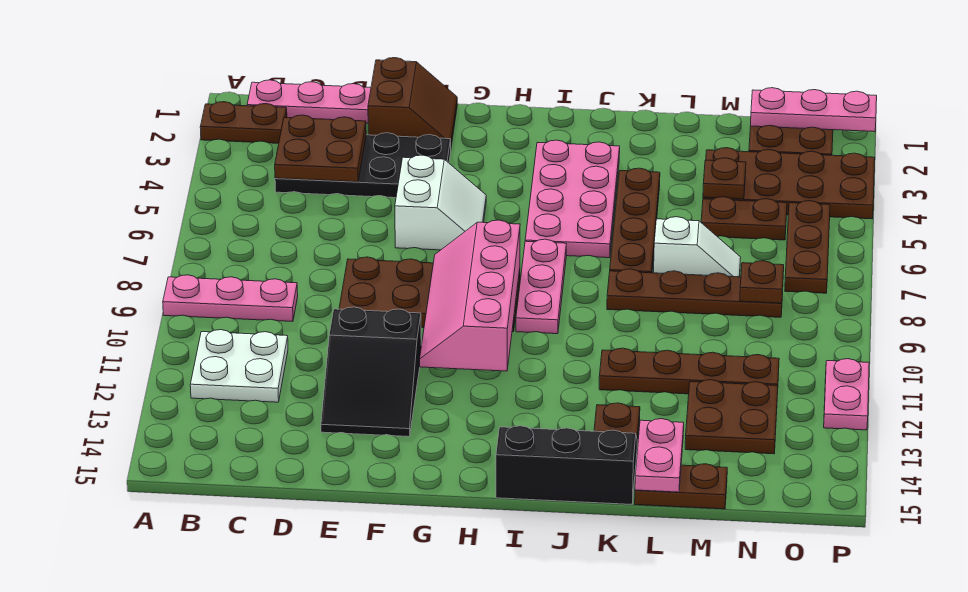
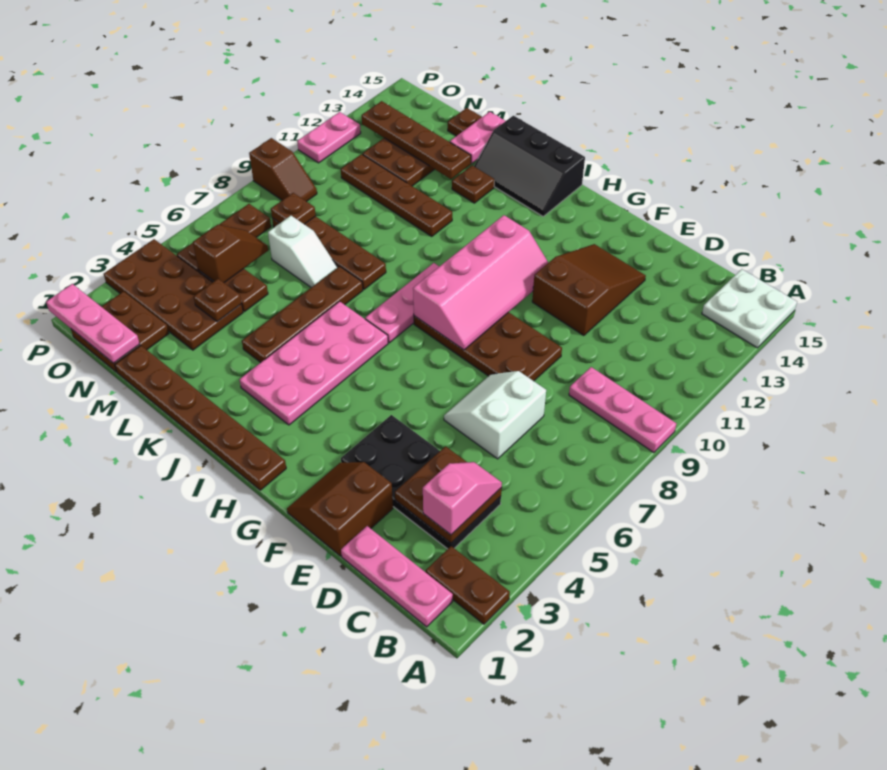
white 2x2 plate [190,330,288,402] -> white 2x2 plate moved to [702,269,797,348]
none -> pink 1x2 slope [423,462,502,535]
black 2x3 slope [321,307,421,437] -> brown 2x3 slope [532,244,646,336]
white 2x2 slope [395,155,486,250] -> white 2x2 slope moved to [444,371,546,459]
none -> brown 1x6 plate [115,346,286,490]
white 1x2 slope [654,217,741,277] -> white 1x2 slope turned to [268,216,338,288]
none -> brown 1x4 plate [362,101,471,179]
none -> brown 1x2 slope [193,225,268,283]
none -> brown 1x2 slope [249,138,317,202]

